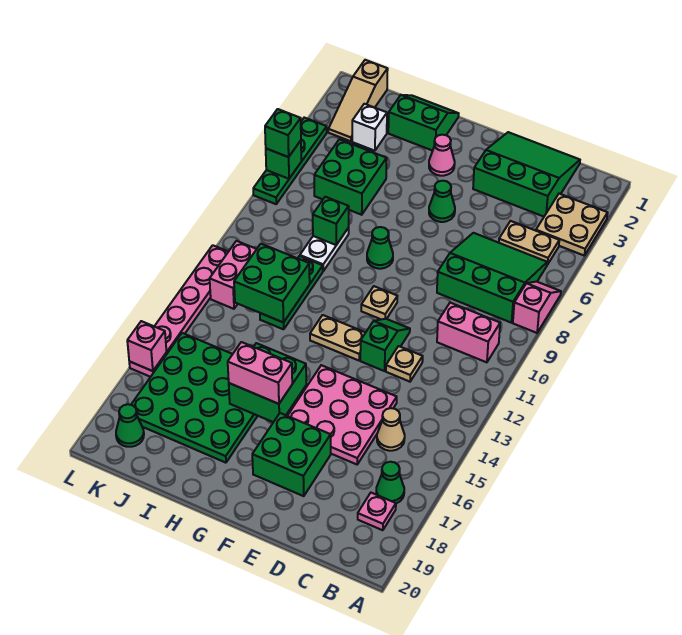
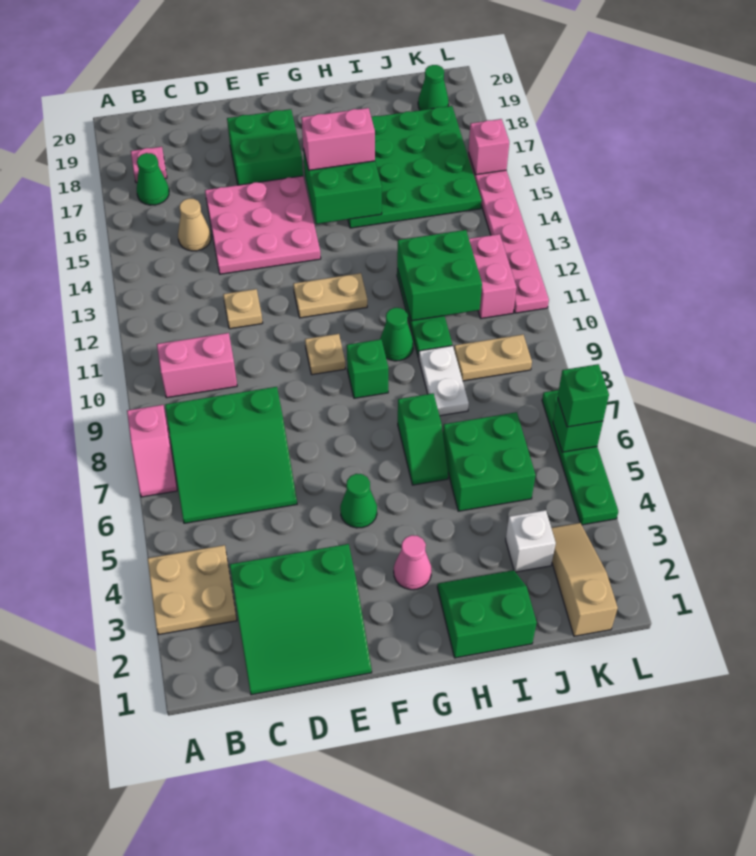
tan 1x2 plate [499,221,559,265] -> tan 1x2 plate moved to [454,335,532,381]
green 1x2 slope [360,319,410,371] -> green 1x2 slope moved to [398,393,448,485]
green 1x1 cone [367,227,393,269] -> green 1x1 cone moved to [380,308,413,361]
green 2x2 slope [388,95,459,151] -> green 2x2 slope turned to [437,570,537,658]
green 1x1 brick [313,197,349,245] -> green 1x1 brick moved to [347,339,388,398]

